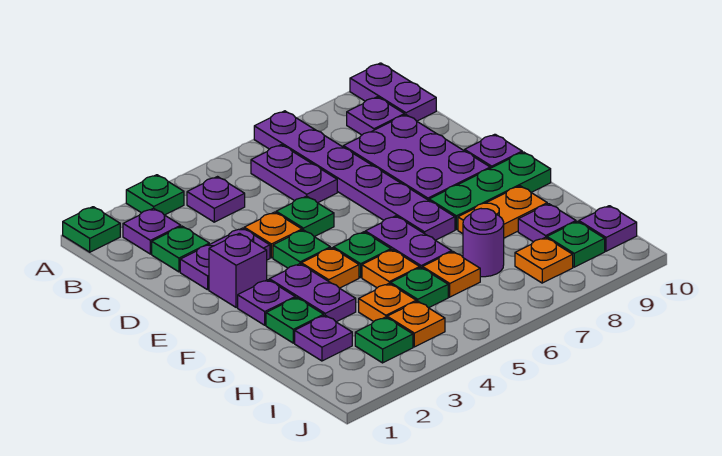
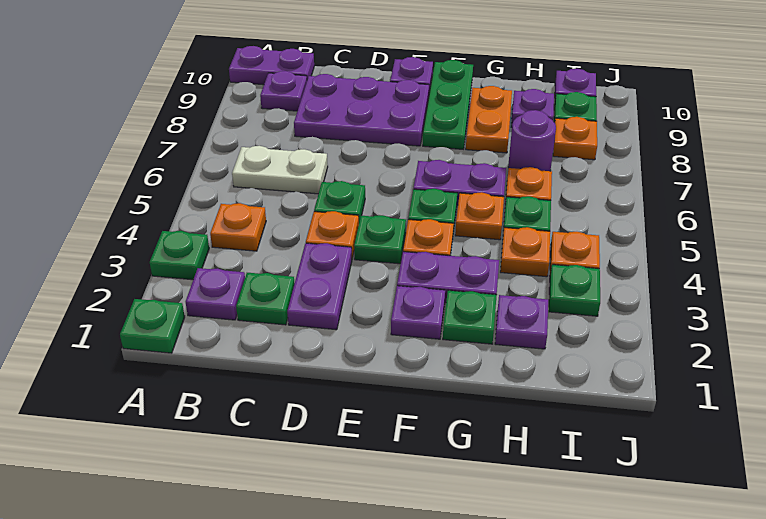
purple 1x6 plate [254,111,455,240] -> none
purple 1x1 plate [187,177,245,222] -> orange 1x1 plate [210,203,266,251]
purple 1x2 plate [251,145,337,203] -> white 1x2 plate [232,146,328,194]
purple 1x1 brick [209,233,267,308] -> none

